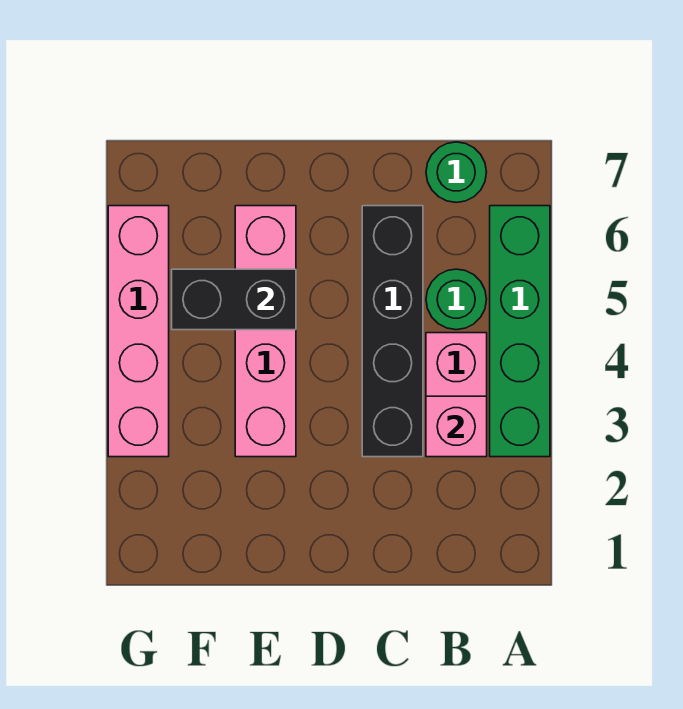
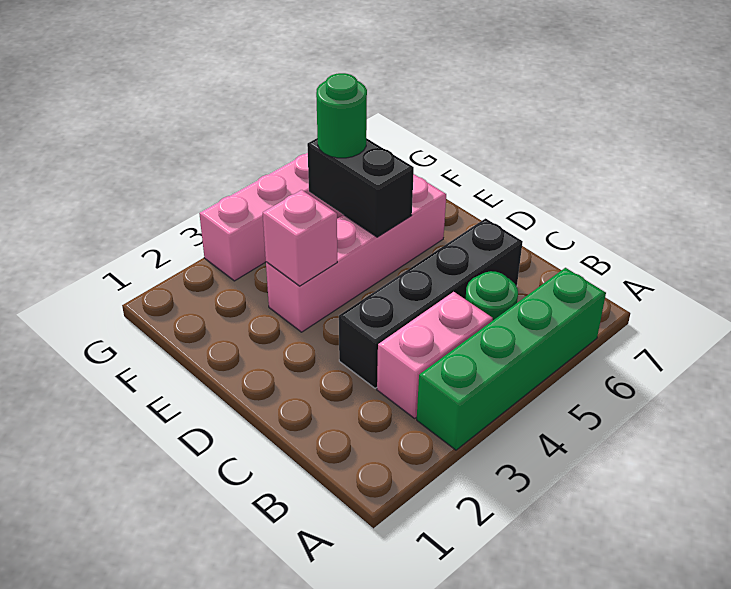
pink 1x1 brick [426,396,487,457] -> pink 1x1 brick moved to [263,190,337,286]
green 1x1 round brick [426,142,487,203] -> green 1x1 round brick moved to [316,73,367,158]

